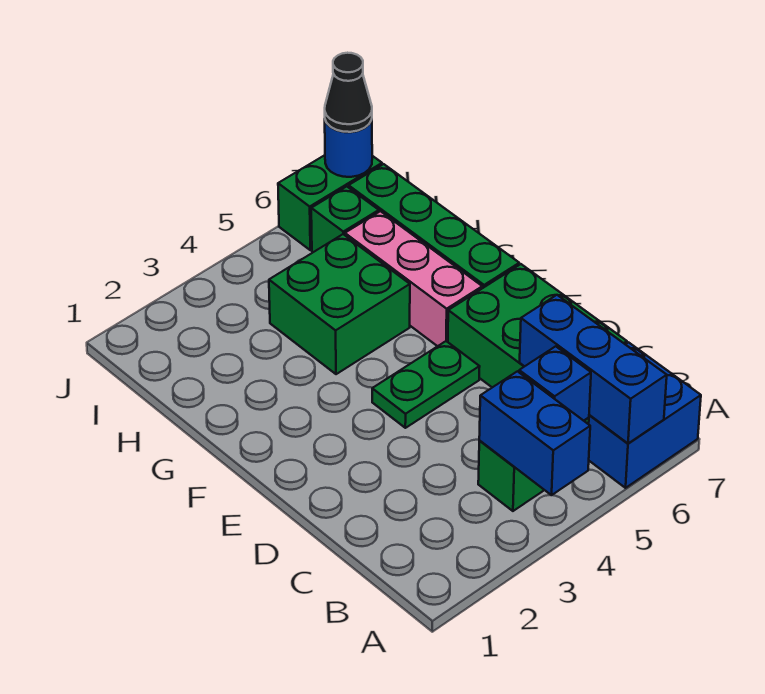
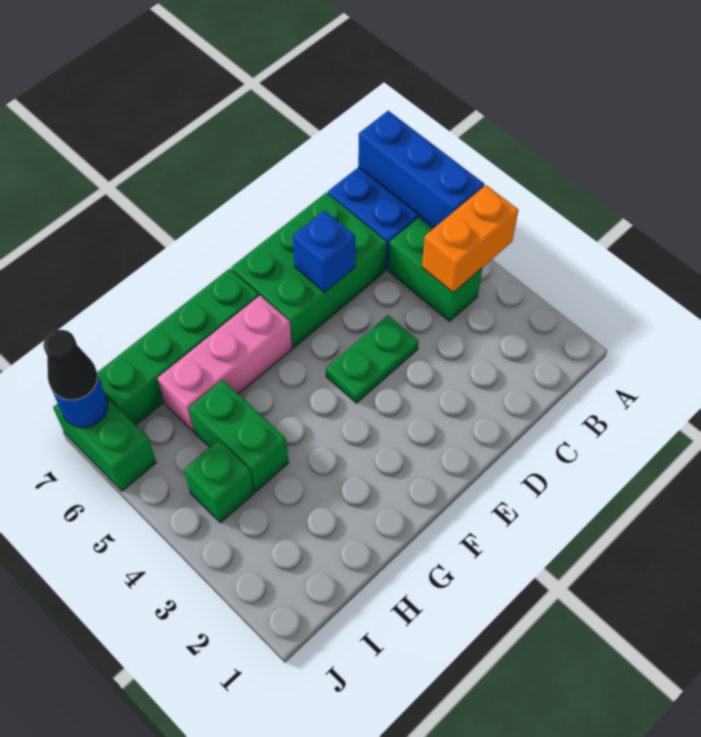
blue 1x2 brick [479,371,590,495] -> orange 1x2 brick [422,185,518,293]
blue 1x3 brick [520,295,667,443] -> blue 1x3 brick turned to [358,111,484,227]
blue 1x1 brick [519,346,591,421] -> blue 1x1 brick moved to [293,211,355,292]
green 1x2 plate [372,341,480,428] -> green 1x2 plate turned to [326,315,419,403]
green 2x2 brick [269,234,410,374] -> green 1x2 brick [189,380,289,492]
green 1x1 brick [311,187,379,252] -> green 1x1 brick moved to [184,440,254,523]

